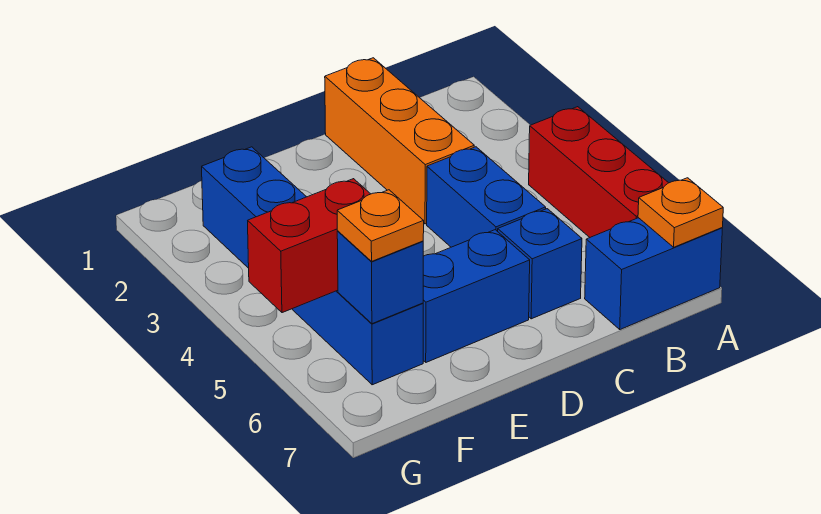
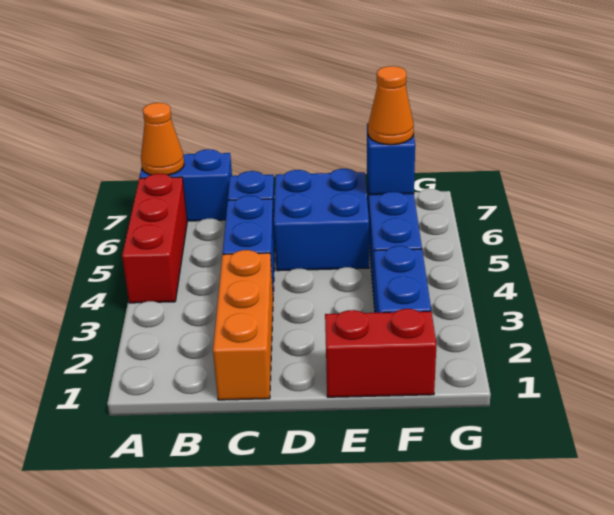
orange 1x1 plate [638,178,723,247] -> orange 1x1 cone [141,103,184,175]
blue 1x2 brick [423,230,530,362] -> blue 2x2 brick [274,169,369,271]
red 1x2 brick [248,179,370,313] -> red 1x2 brick moved to [325,309,436,397]
orange 1x1 plate [337,190,424,261] -> orange 1x1 cone [368,66,414,145]

